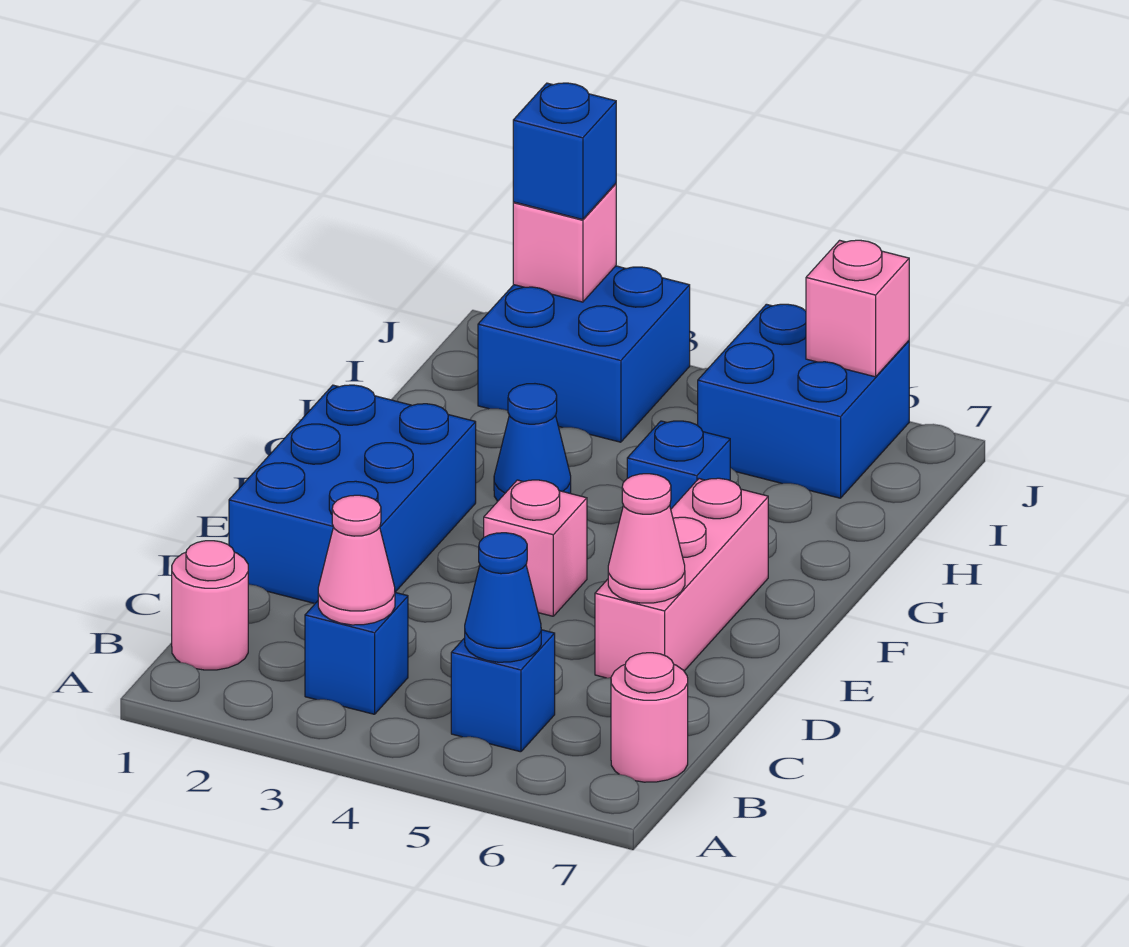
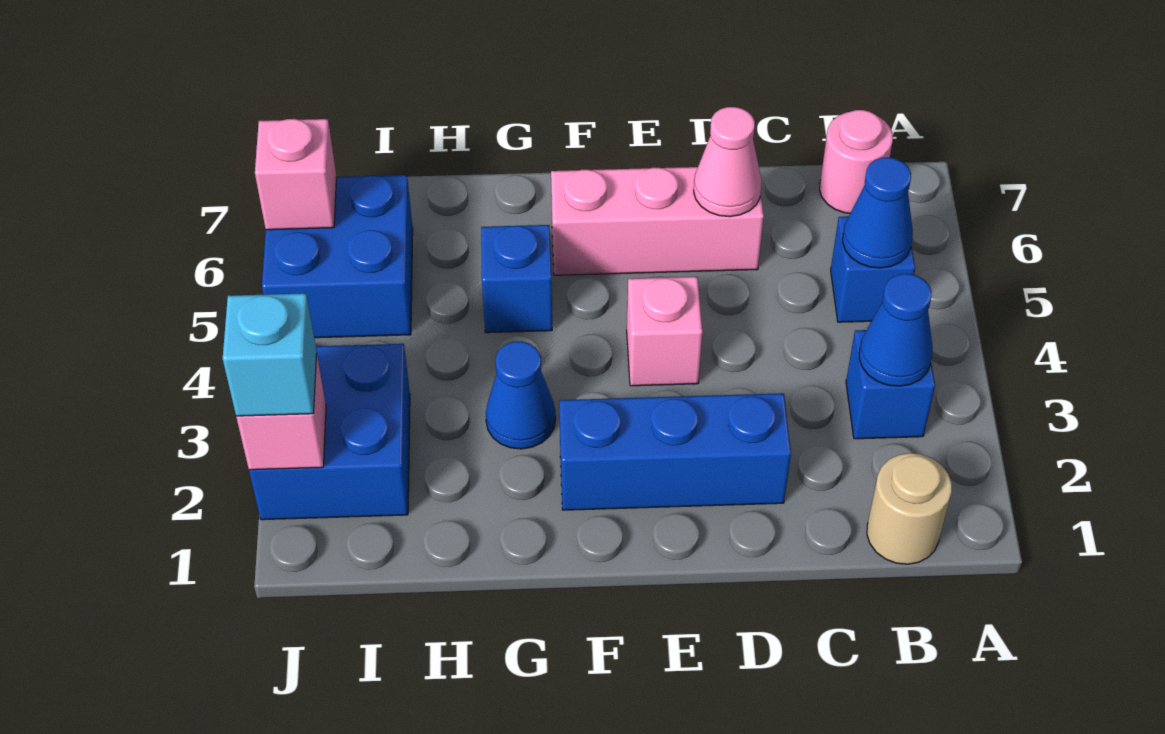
pink 1x1 round brick [172,541,248,670] -> tan 1x1 round brick [867,453,952,564]
pink 1x1 cone [318,495,395,625] -> blue 1x1 cone [859,274,933,386]
blue 2x3 brick [229,385,476,603] -> blue 1x3 brick [559,393,791,510]
blue 1x1 brick [513,83,616,220] -> cyan 1x1 brick [223,293,317,416]

